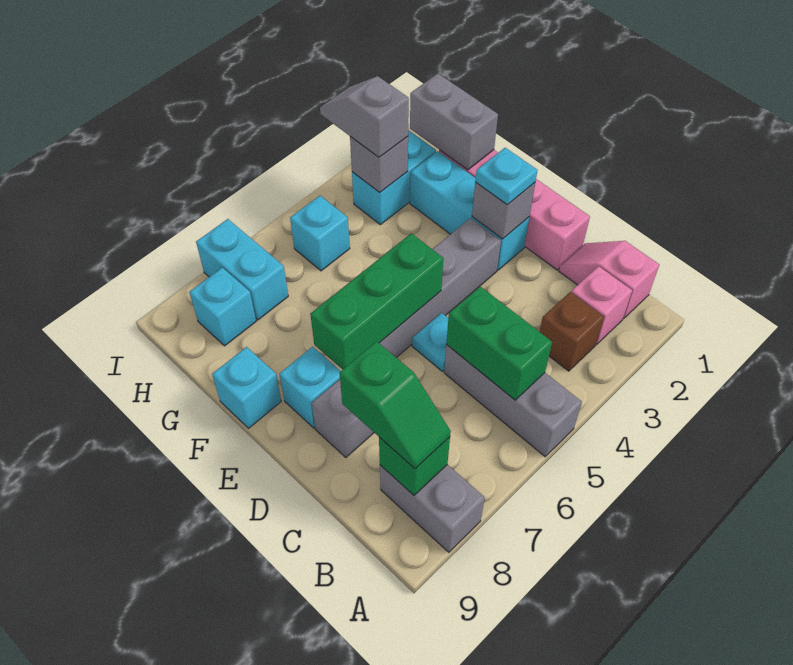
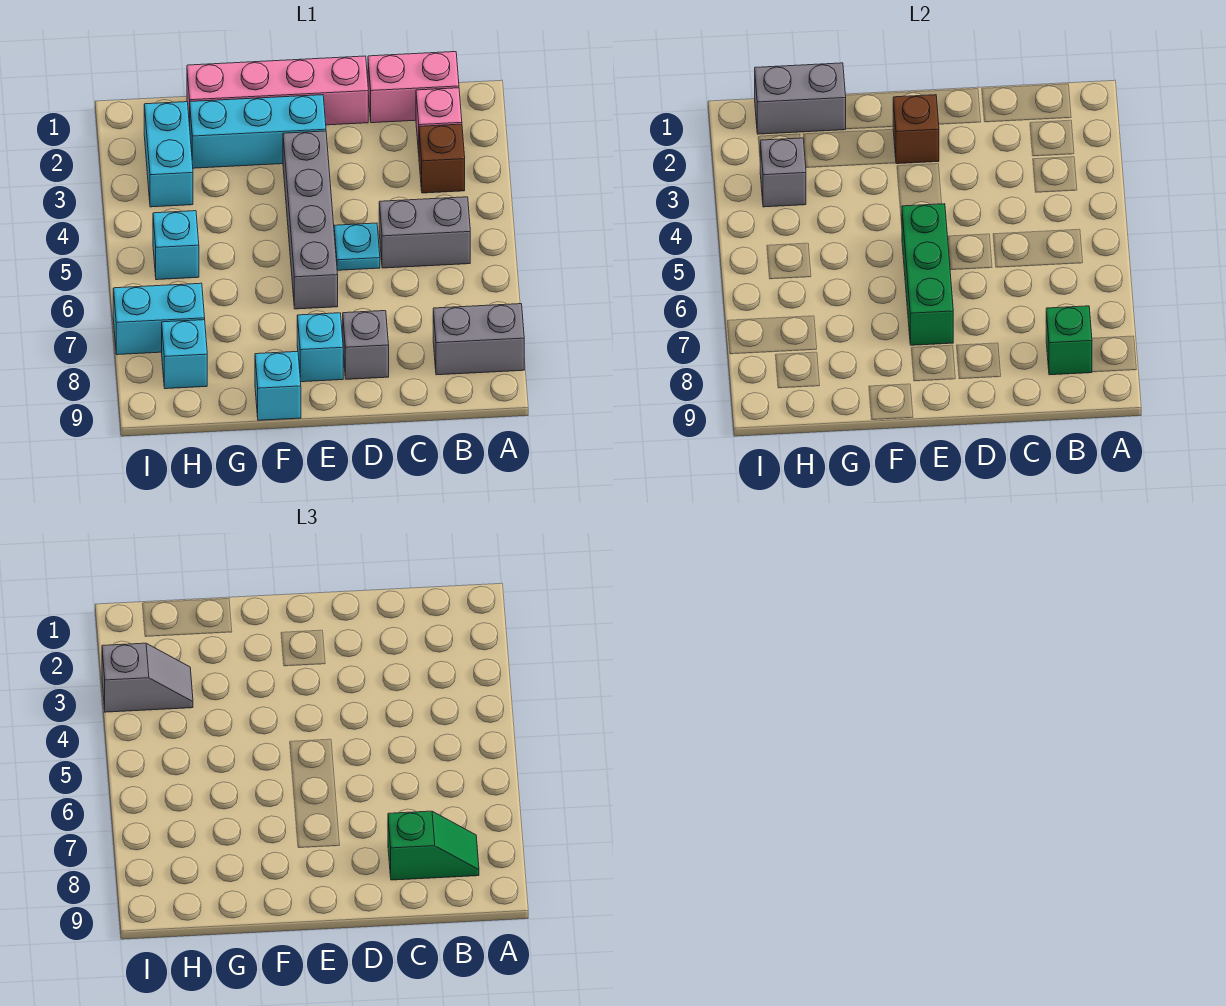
grey 1x3 brick [444,345,582,457] -> grey 1x2 brick [379,197,470,268]
pink 1x2 slope [559,241,659,319] -> pink 1x2 brick [368,52,459,123]
green 1x2 brick [446,286,552,400] -> none
grey 1x1 brick [472,182,535,239] -> brown 1x1 brick [893,95,939,164]
cyan 1x1 plate [475,148,537,205] -> none
grey 1x2 slope [320,76,409,157] -> grey 1x2 slope turned to [102,643,193,712]

